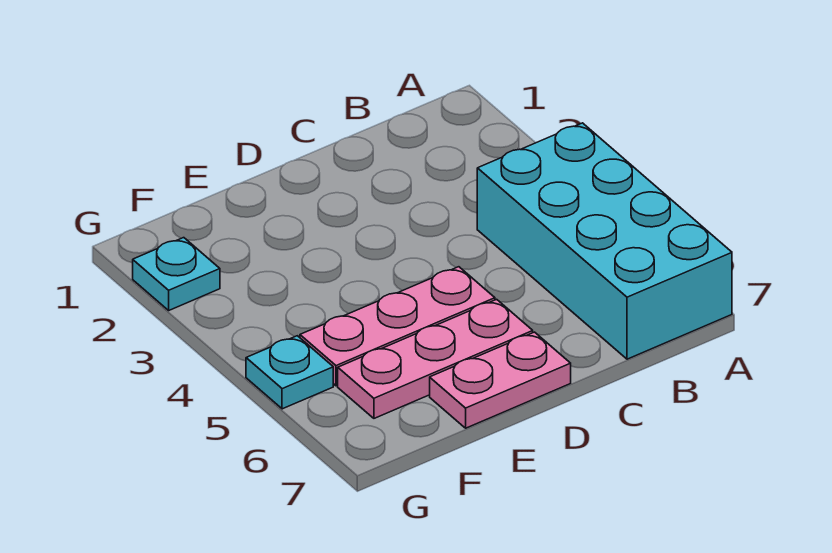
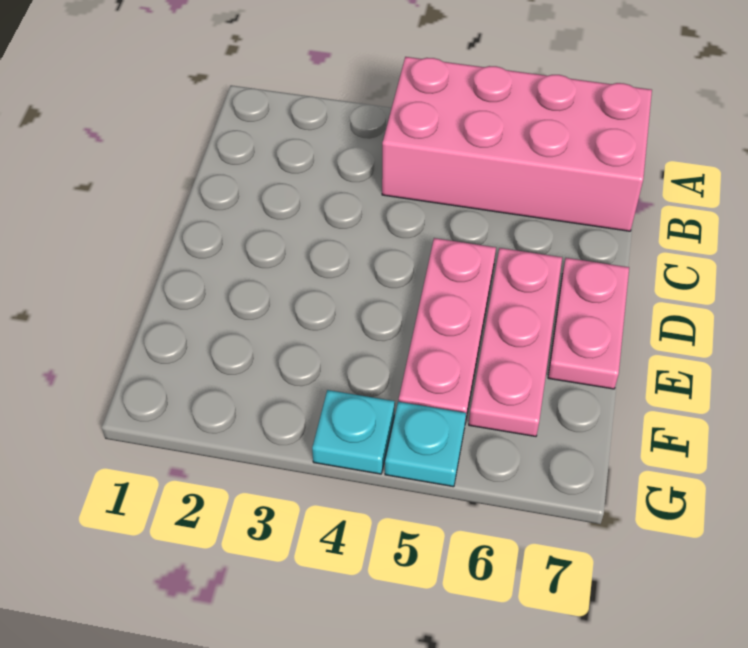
cyan 2x4 brick [477,123,732,359] -> pink 2x4 brick [382,57,652,231]
cyan 1x1 plate [133,238,220,310] -> cyan 1x1 plate moved to [312,390,395,474]

